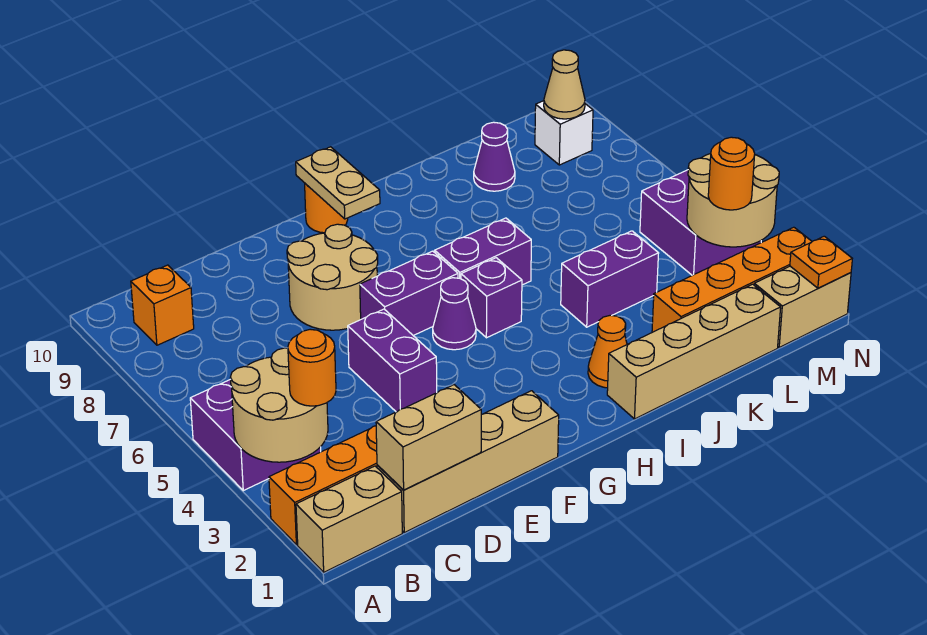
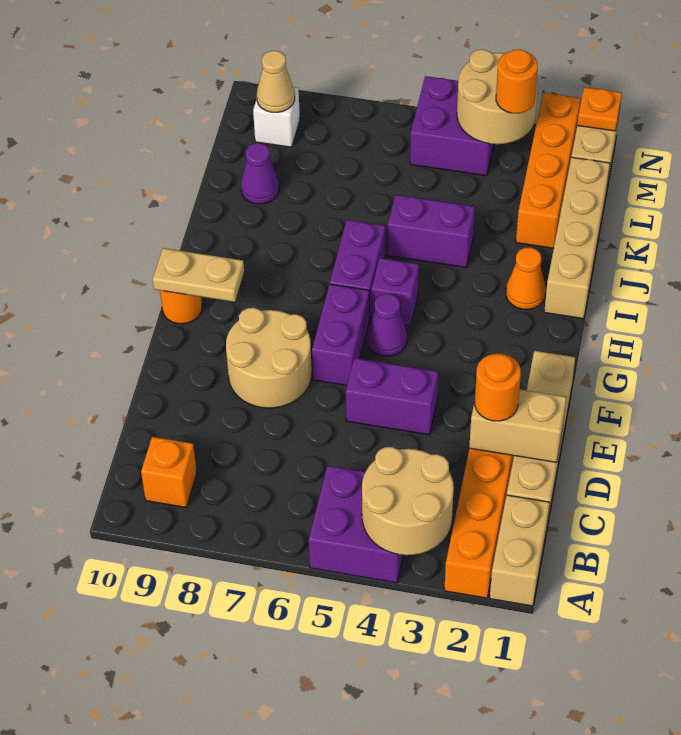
orange 1x1 round brick [288,329,336,406] -> orange 1x1 round brick moved to [475,354,521,421]
tan 1x2 brick [376,385,481,490] -> tan 1x2 brick turned to [469,389,566,462]
purple 1x2 brick [561,231,659,327] -> purple 1x2 brick turned to [388,195,475,267]

